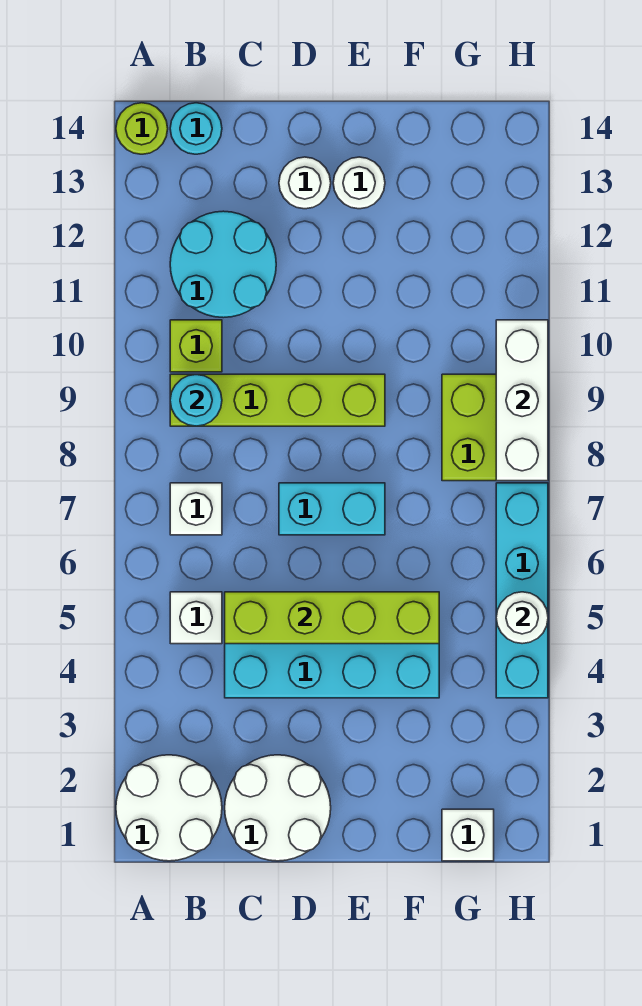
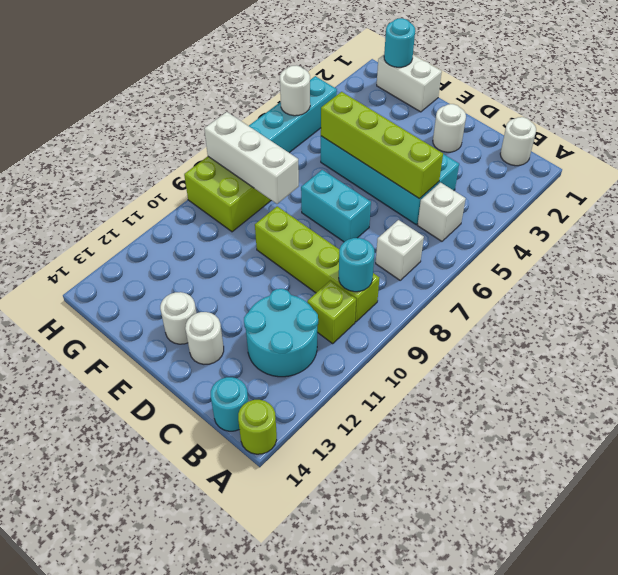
white 2x2 round brick [116,755,222,861] -> white 1x1 round brick [500,117,536,166]
white 2x2 round brick [225,755,331,861] -> white 1x1 round brick [433,104,466,152]
white 1x1 brick [442,809,494,861] -> white 1x2 brick [377,55,442,112]
none -> cyan 1x1 round brick [384,18,415,67]
white 1x3 brick [496,320,548,481] -> white 1x3 brick turned to [204,112,299,204]

